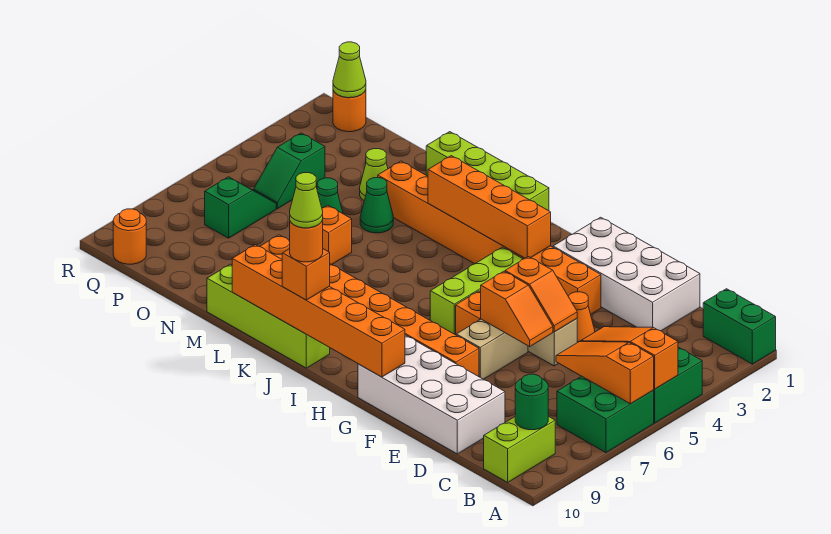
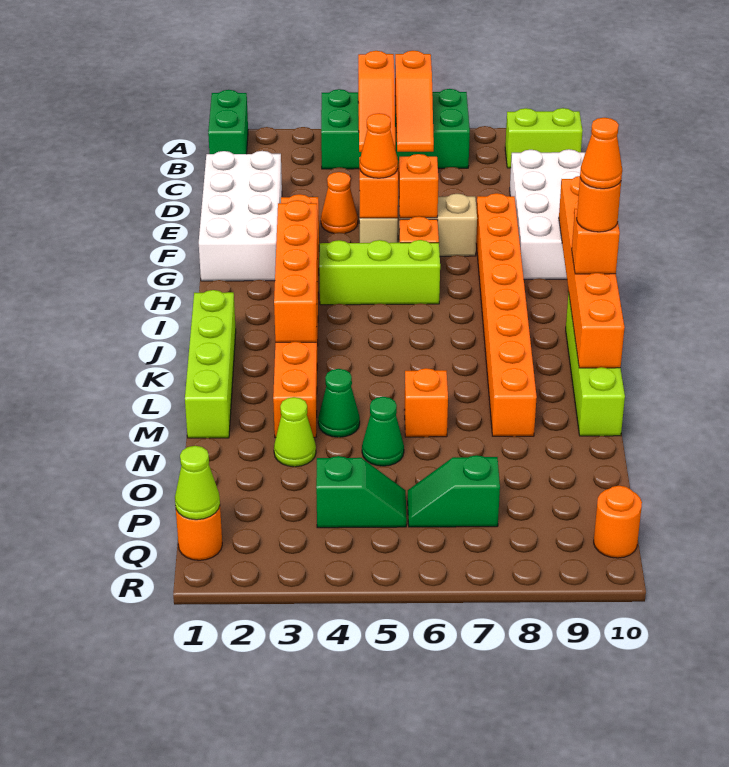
green 1x1 round brick [515,374,548,430] -> none
none -> orange 1x1 cone [360,113,398,178]
lime 1x1 cone [290,173,323,228] -> orange 1x1 cone [580,118,622,189]

